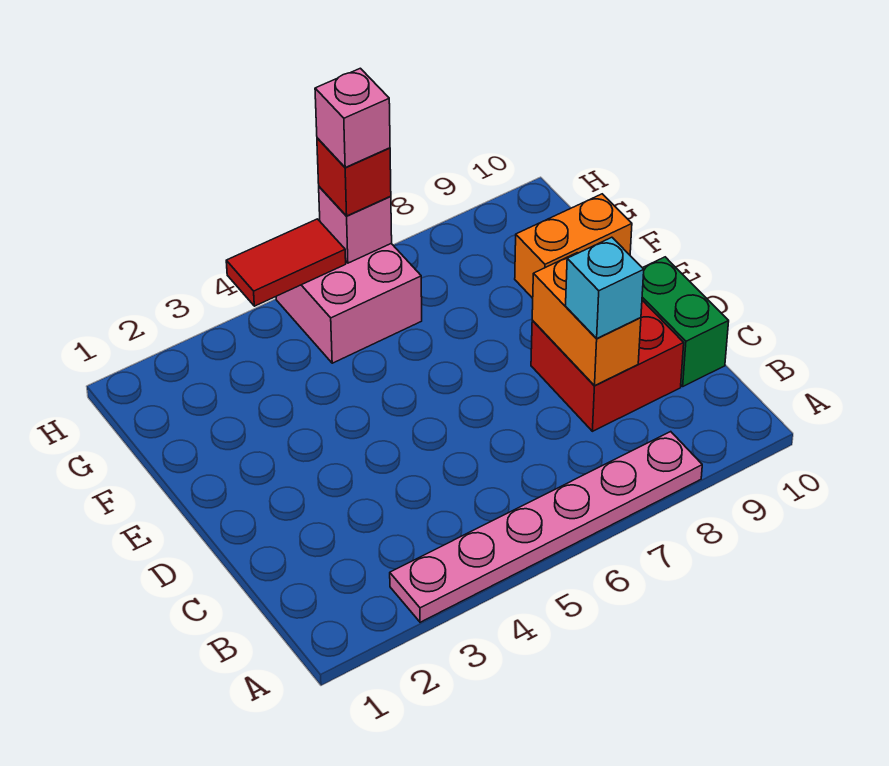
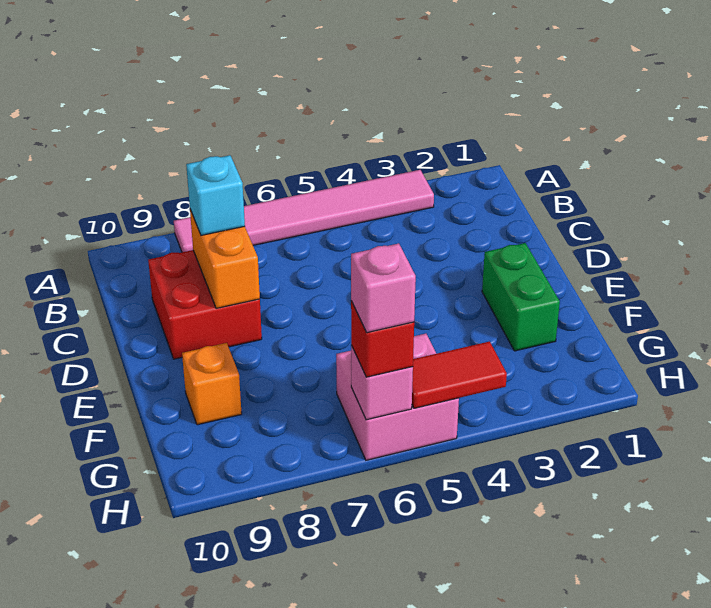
pink 1x6 plate [390,432,702,622] -> pink 1x6 tile [174,170,434,252]
green 1x2 brick [642,257,729,386] -> green 1x2 brick moved to [482,243,560,351]
orange 1x2 brick [515,194,632,298] -> orange 1x1 brick [182,343,242,425]

